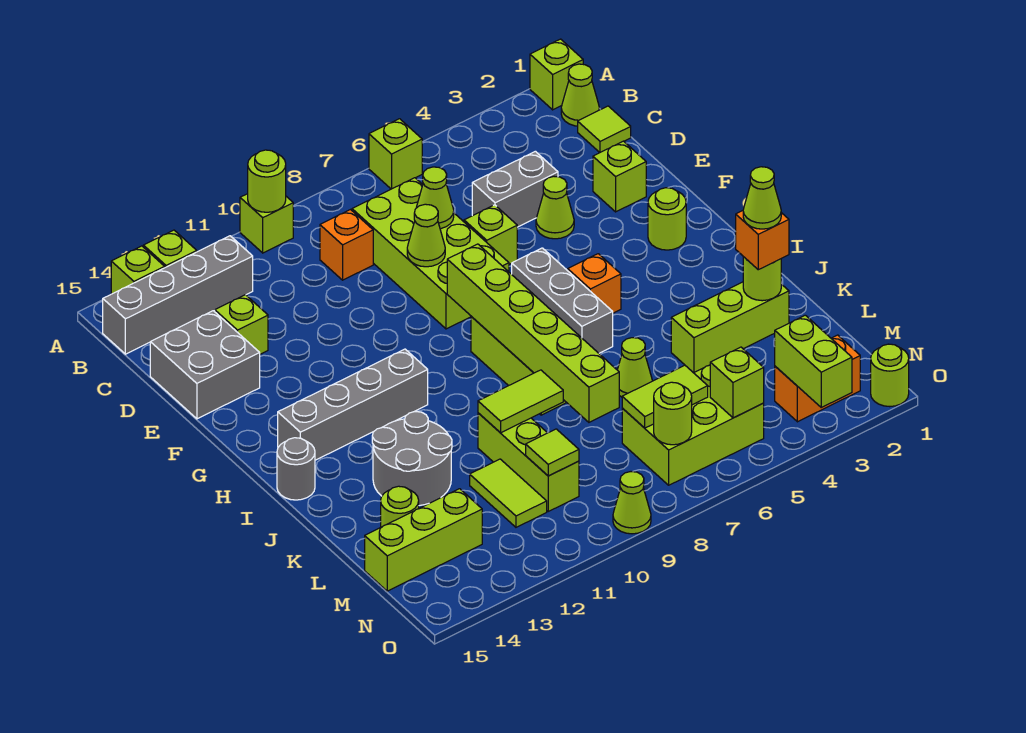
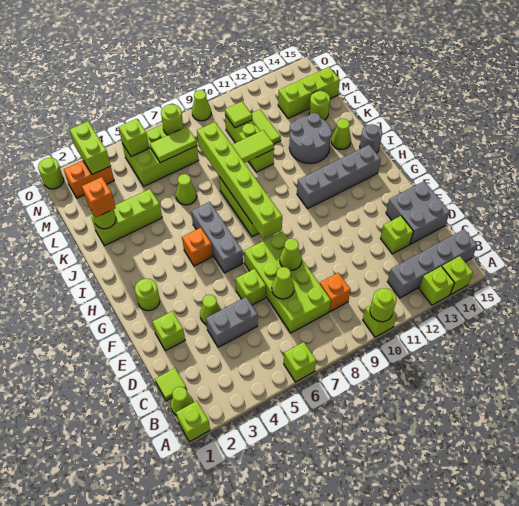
lime 1x1 cone [743,167,781,229] -> lime 1x1 cone moved to [331,119,351,150]

